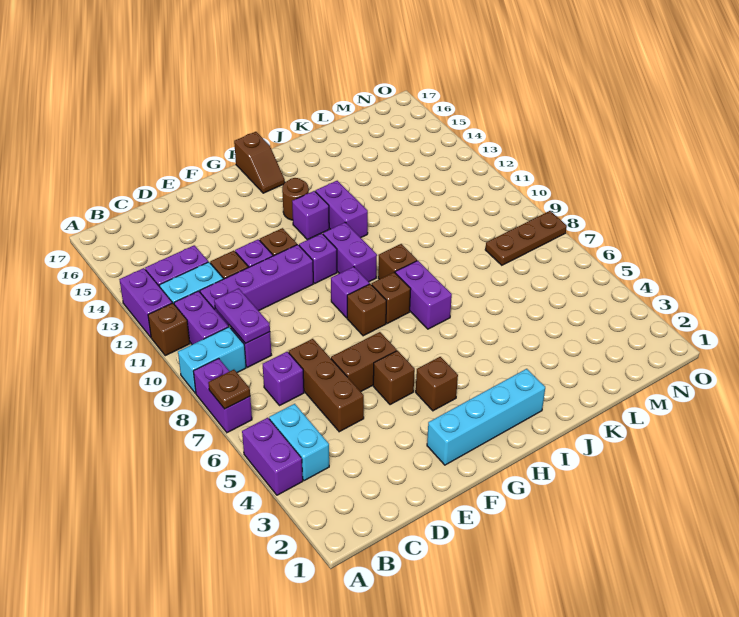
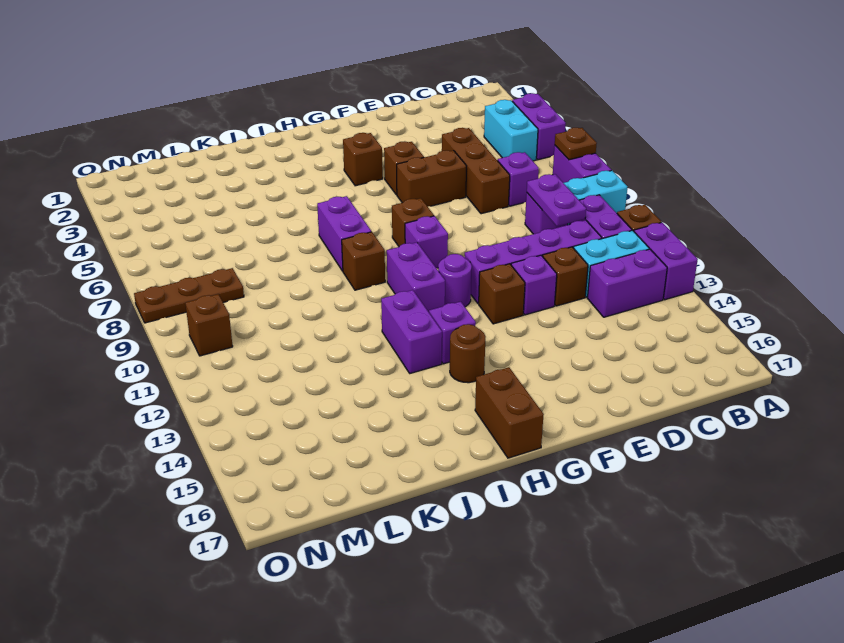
cyan 1x4 brick [427,369,545,465] -> none
purple 1x1 brick [299,233,337,283] -> purple 1x1 round brick [438,254,472,307]
brown 1x1 brick [372,272,411,324] -> brown 1x1 brick moved to [185,294,233,356]
brown 1x2 slope [234,132,285,193] -> brown 1x2 brick [475,367,544,458]

